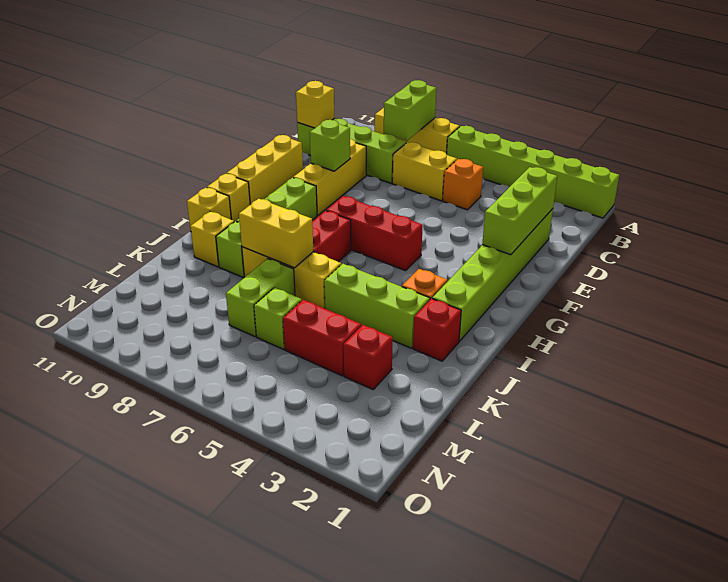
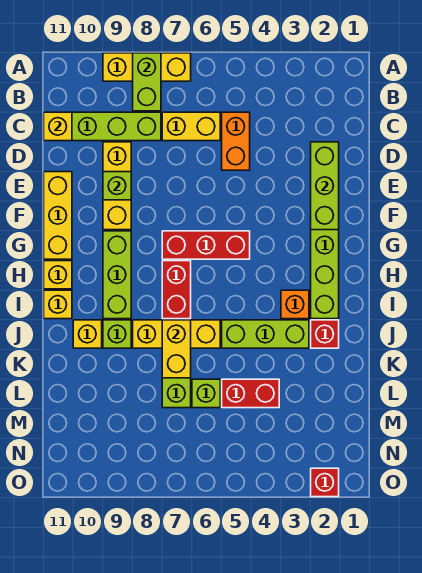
lime 1x6 brick [447,126,619,218] -> none
orange 1x1 brick [443,159,483,210] -> orange 1x2 brick [222,112,250,170]
yellow 1x2 brick [239,199,313,268] -> yellow 1x2 brick turned to [162,320,191,378]
red 1x1 brick [343,325,393,389] -> red 1x1 brick moved to [311,468,339,497]

